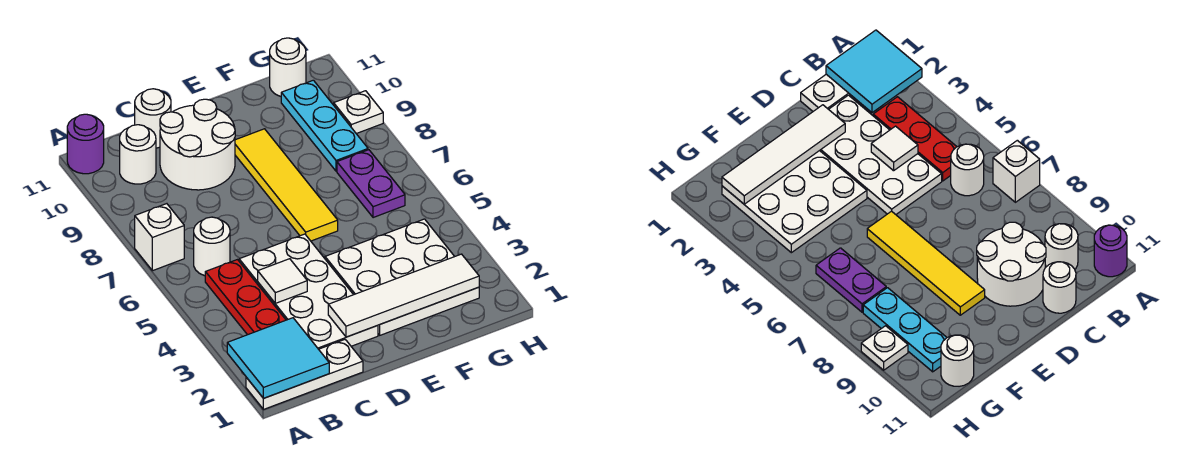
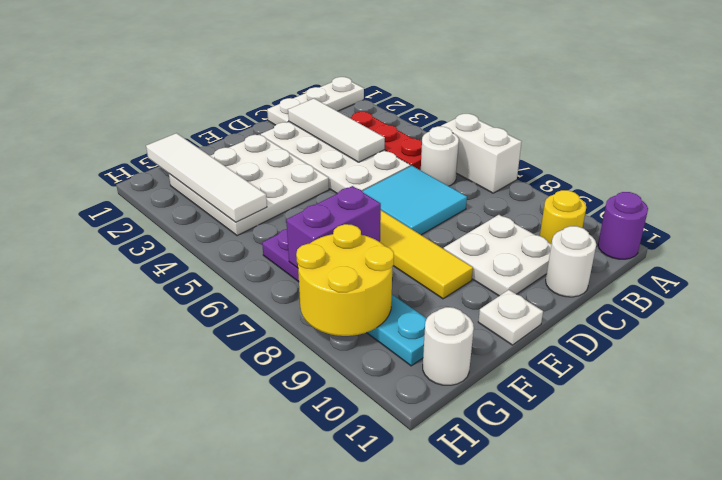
cyan 2x2 tile [227,318,329,398] -> cyan 2x2 tile moved to [362,166,467,235]
white 1x1 brick [135,204,184,271] -> white 1x2 brick [441,114,522,193]
white 1x1 round brick [120,125,156,184] -> yellow 1x1 round brick [540,190,586,244]
white 1x1 tile [258,259,307,303] -> white 1x3 tile [288,99,385,162]
white 2x2 round brick [160,99,235,190] -> white 2x2 plate [444,215,551,296]
white 1x4 tile [328,254,479,337] -> white 1x4 tile turned to [146,133,267,222]
none -> purple 1x2 brick [286,186,381,268]
none -> yellow 2x2 round brick [296,224,394,336]
white 1x1 plate [334,91,383,134] -> white 1x1 plate moved to [478,290,543,345]

